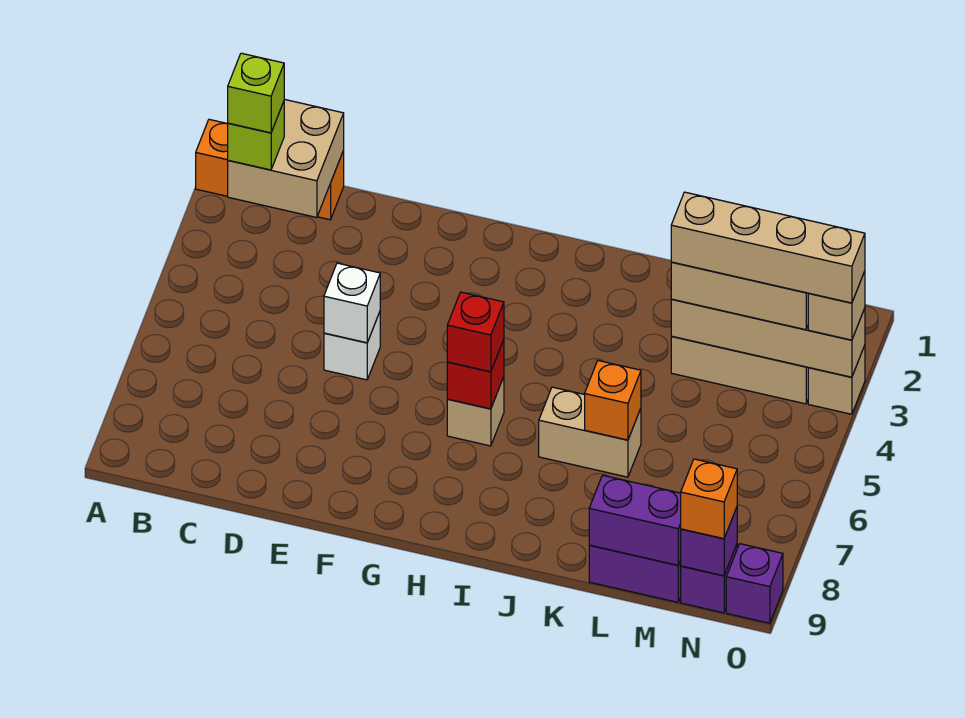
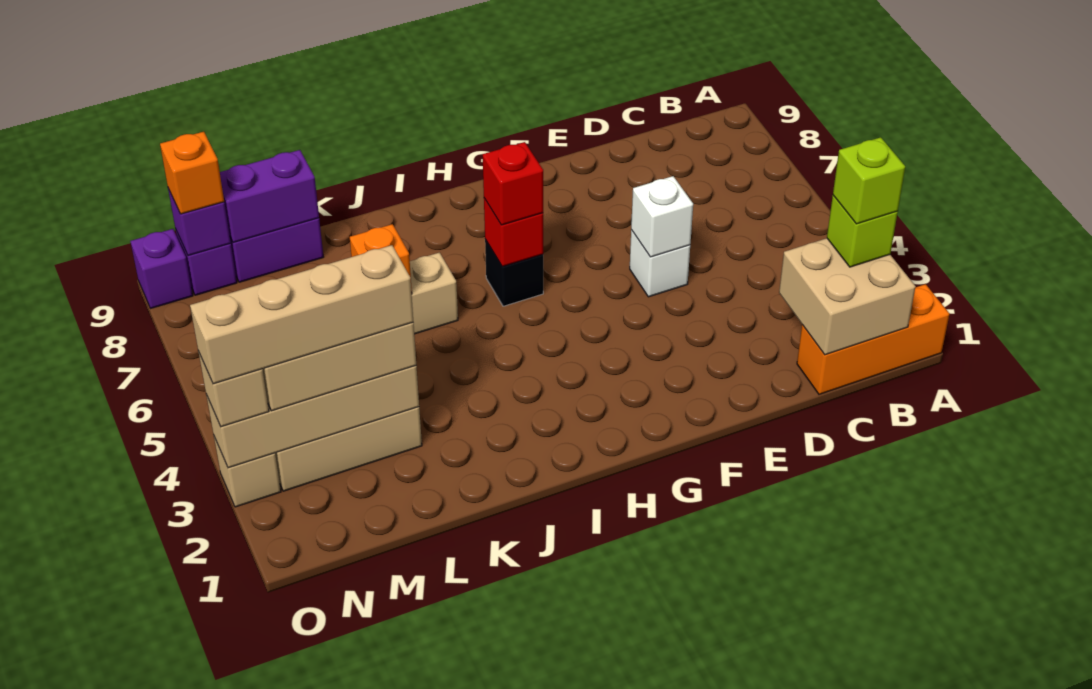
tan 1x1 brick [447,377,504,446] -> black 1x1 brick [485,239,543,306]

